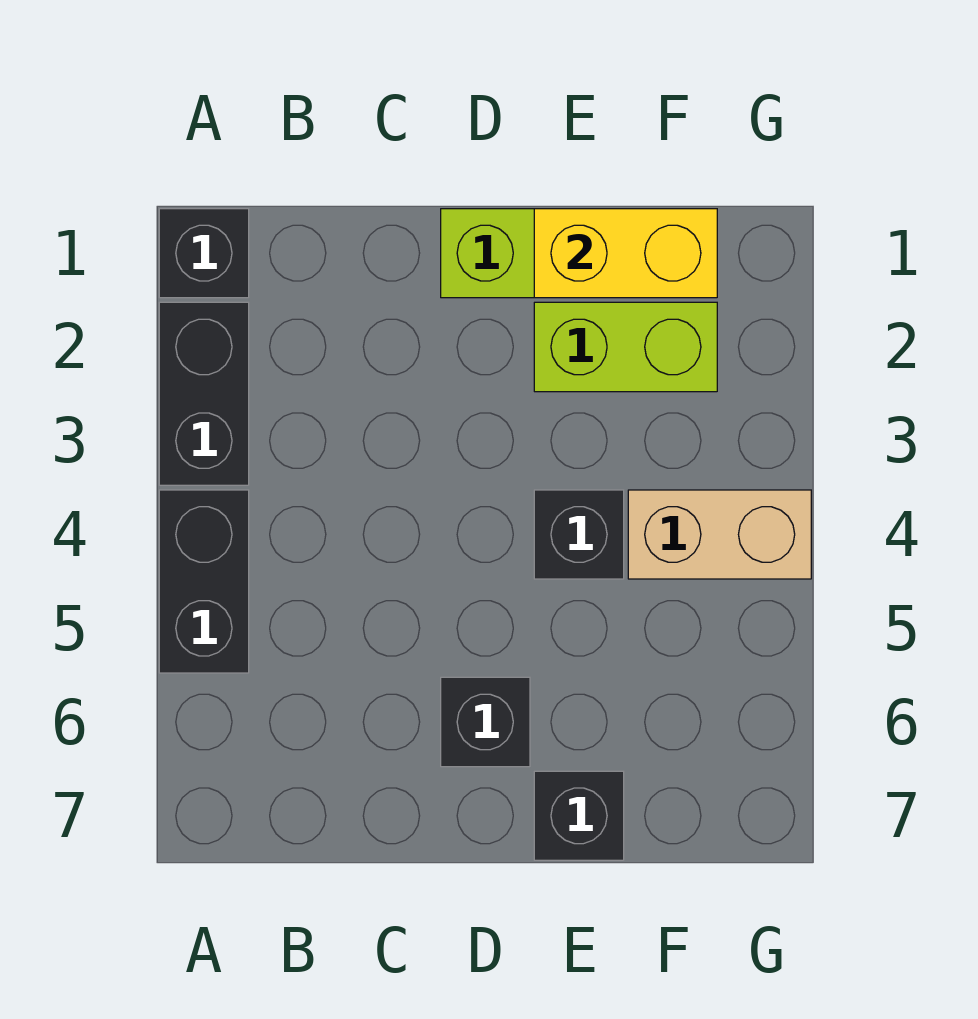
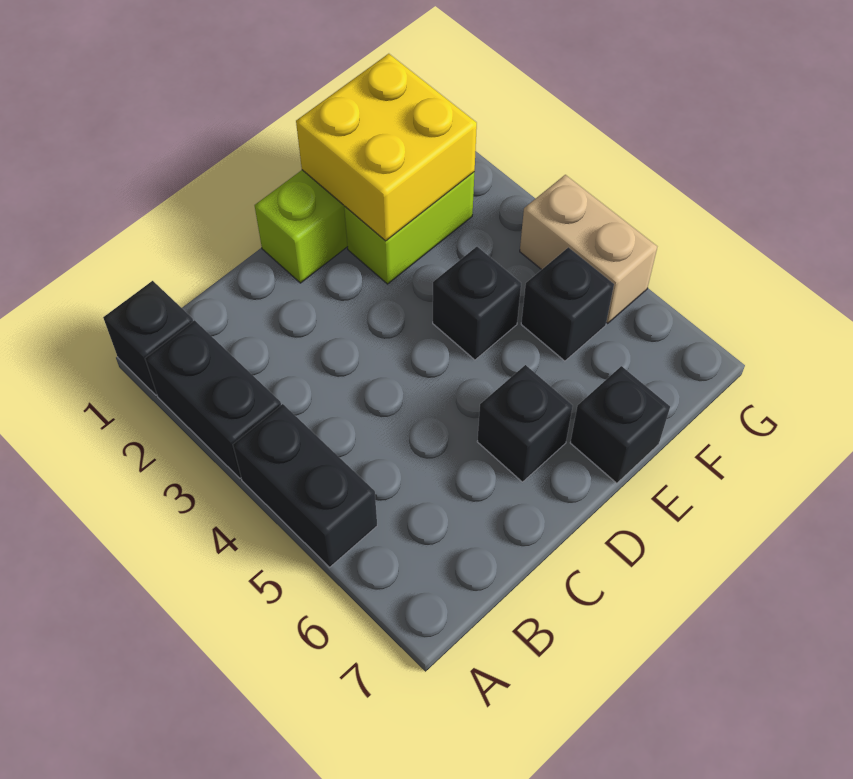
yellow 1x2 brick [534,209,717,298] -> yellow 2x2 brick [296,54,477,241]
tan 1x2 brick [628,490,811,579] -> tan 1x2 brick turned to [520,175,657,323]
none -> black 1x1 brick [521,247,614,361]

